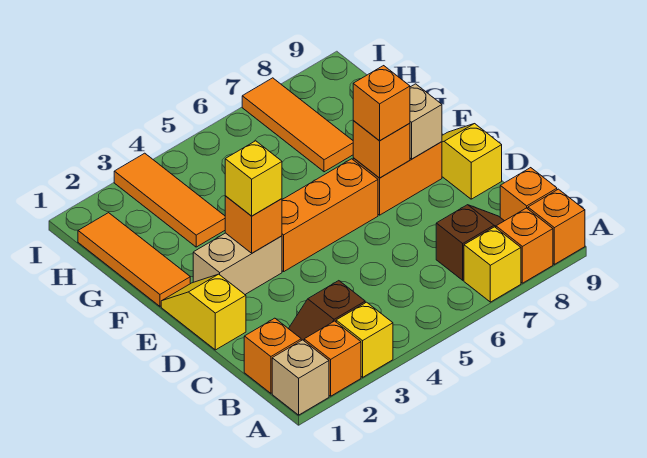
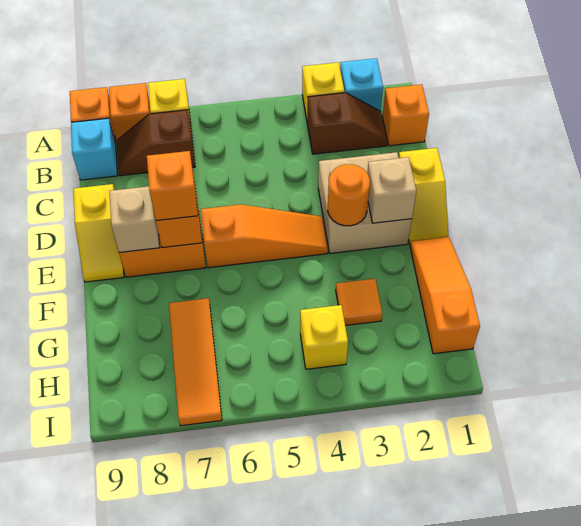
tan 1x1 brick [272,340,329,415] -> tan 1x1 brick moved to [367,157,416,223]
orange 1x1 brick [304,321,361,396] -> cyan 1x1 brick [340,58,383,111]
orange 1x1 brick [500,168,557,221] -> cyan 1x1 brick [71,118,118,180]
tan 1x2 brick [193,233,282,294] -> tan 2x2 brick [318,152,412,253]
orange 1x1 brick [225,196,282,253] -> orange 1x1 round brick [328,164,370,226]
yellow 1x1 brick [225,141,282,216] -> yellow 1x1 brick moved to [300,305,348,369]
orange 1x3 brick [282,159,378,272] -> orange 1x3 slope [201,204,328,268]
orange 1x3 tile [78,213,190,306] -> orange 1x3 slope [410,237,480,354]
orange 1x3 tile [114,153,225,247] -> orange 1x1 tile [336,279,382,325]

